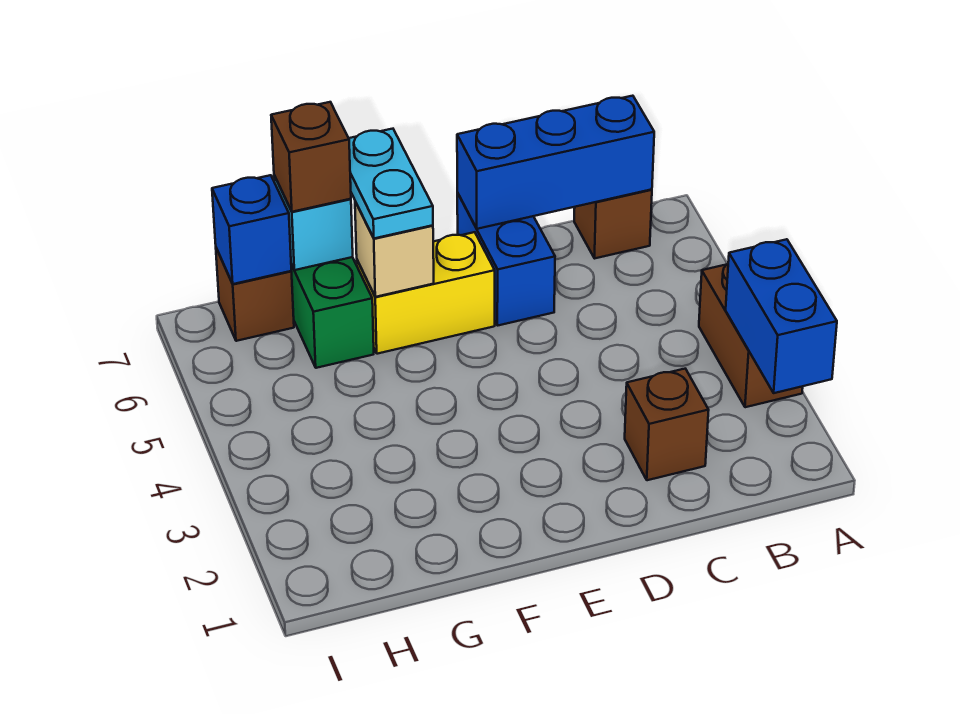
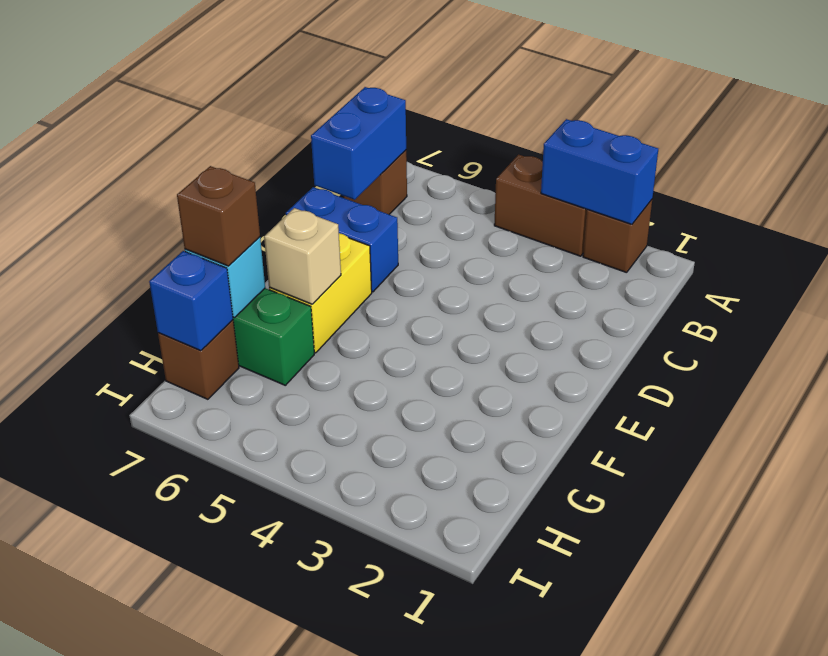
blue 1x3 brick [457,96,654,229] -> blue 1x2 brick [311,87,406,200]
brown 1x1 brick [625,369,709,480] -> brown 1x1 brick moved to [583,200,652,273]
cyan 1x2 plate [349,129,433,238] -> none

